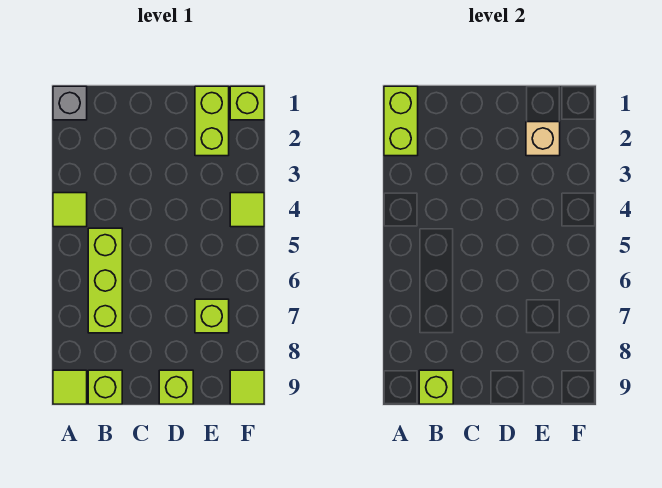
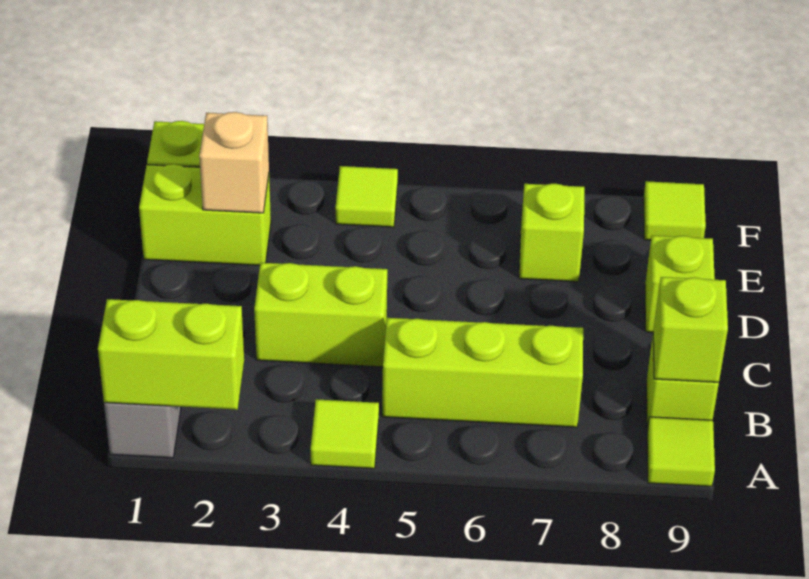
none -> lime 1x2 brick [254,263,387,367]

